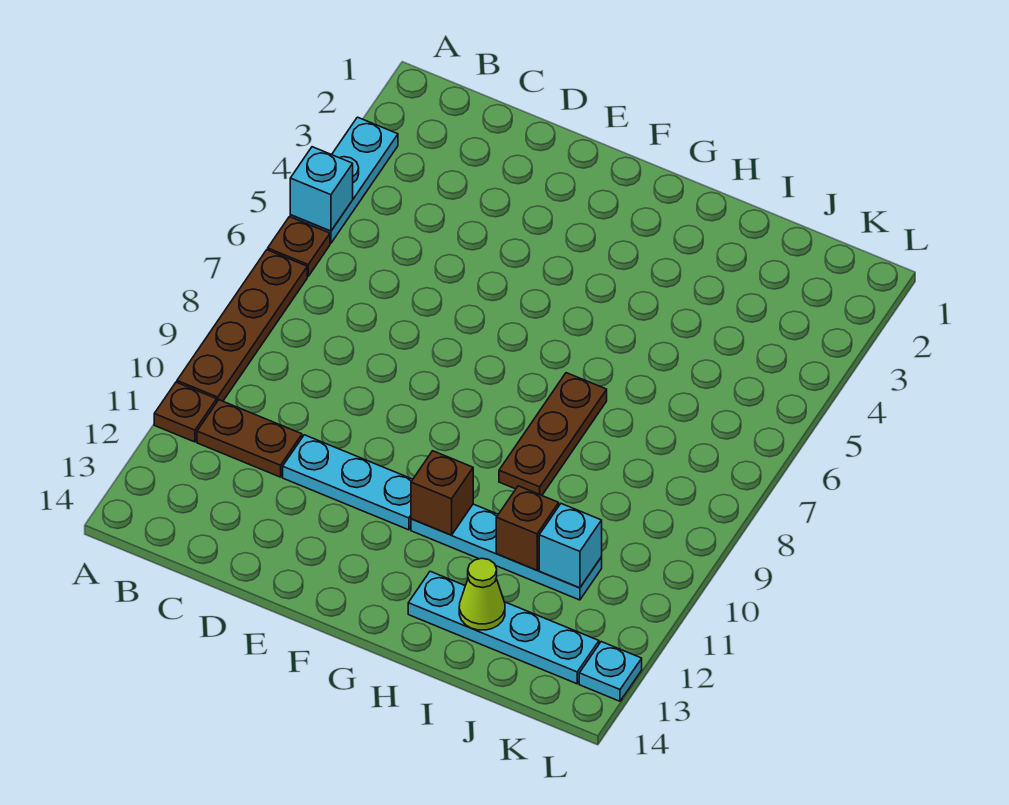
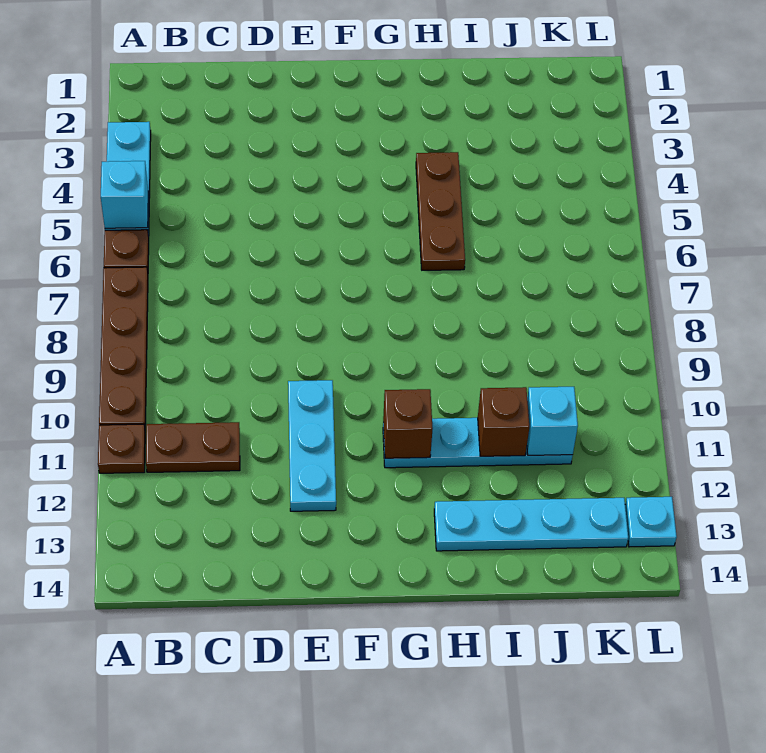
cyan 1x3 plate [283,435,413,530] -> cyan 1x3 plate turned to [288,380,336,511]
brown 1x3 plate [499,373,607,495] -> brown 1x3 plate moved to [416,152,465,270]
lime 1x1 cone [459,558,505,630] -> none

